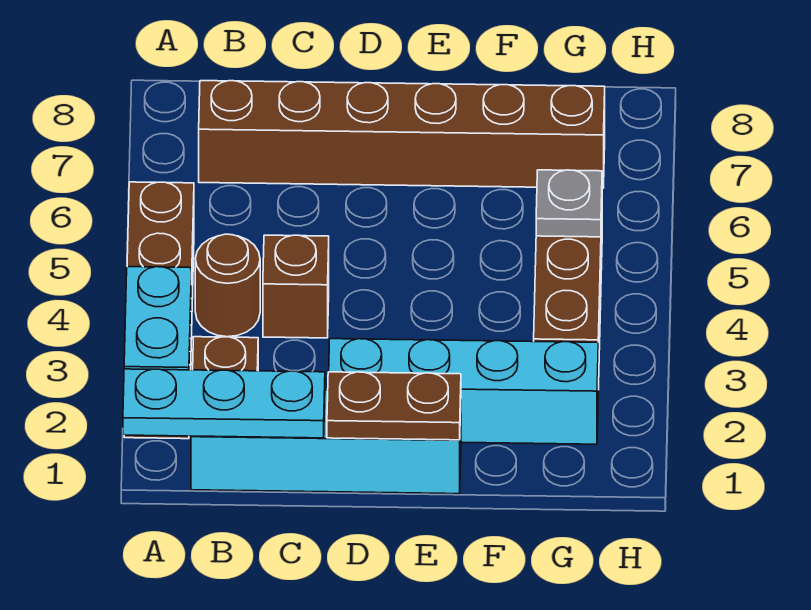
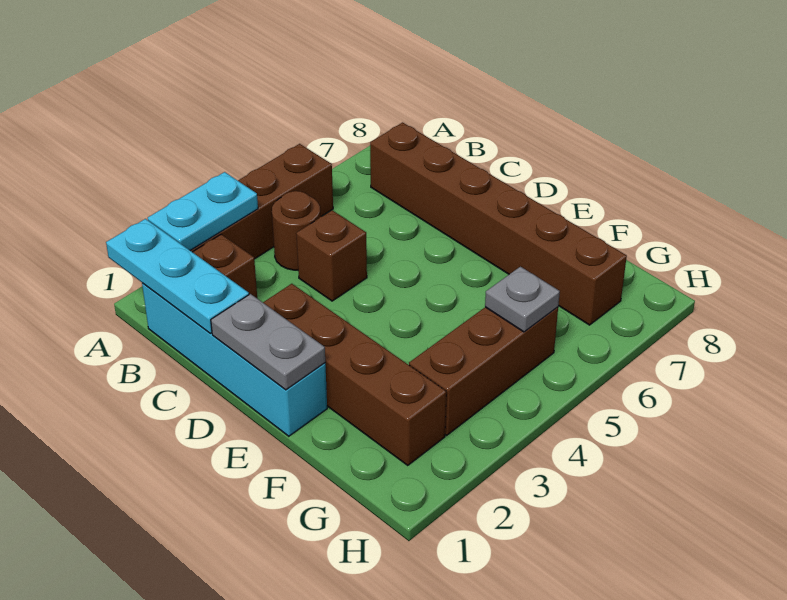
brown 1x2 plate [327,372,461,440] -> grey 1x2 plate [211,294,325,390]
cyan 1x4 brick [329,339,598,444] -> brown 1x4 brick [263,284,446,465]

